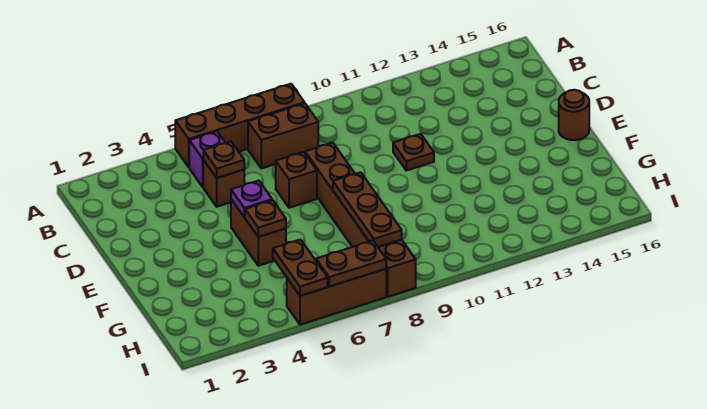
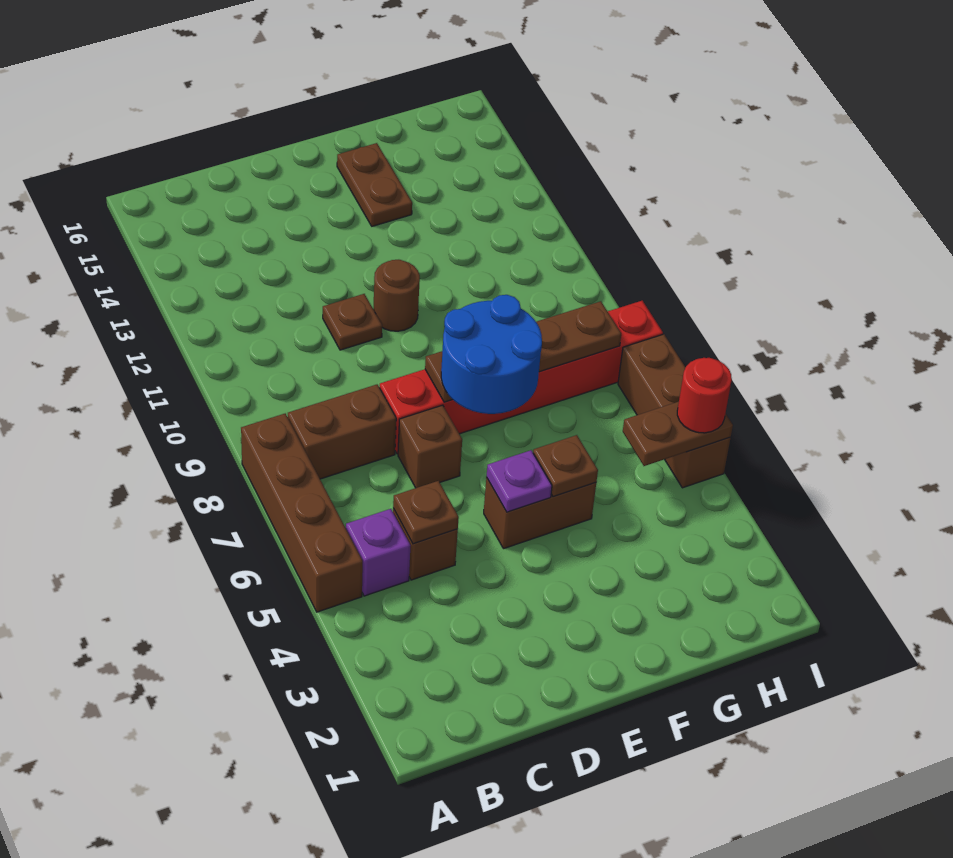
brown 1x2 brick [248,103,318,168] -> brown 1x2 brick turned to [288,384,396,479]
brown 1x6 brick [305,143,416,297] -> red 1x6 brick [380,301,663,454]
none -> blue 2x2 round brick [441,295,542,414]
brown 1x1 round brick [559,90,589,140] -> brown 1x1 round brick moved to [373,260,420,331]
brown 1x3 plate [333,172,402,247] -> brown 1x4 plate [425,301,621,402]
none -> red 1x1 round brick [677,358,732,433]
brown 1x2 plate [316,241,386,287] -> brown 1x2 plate moved to [337,143,412,226]

